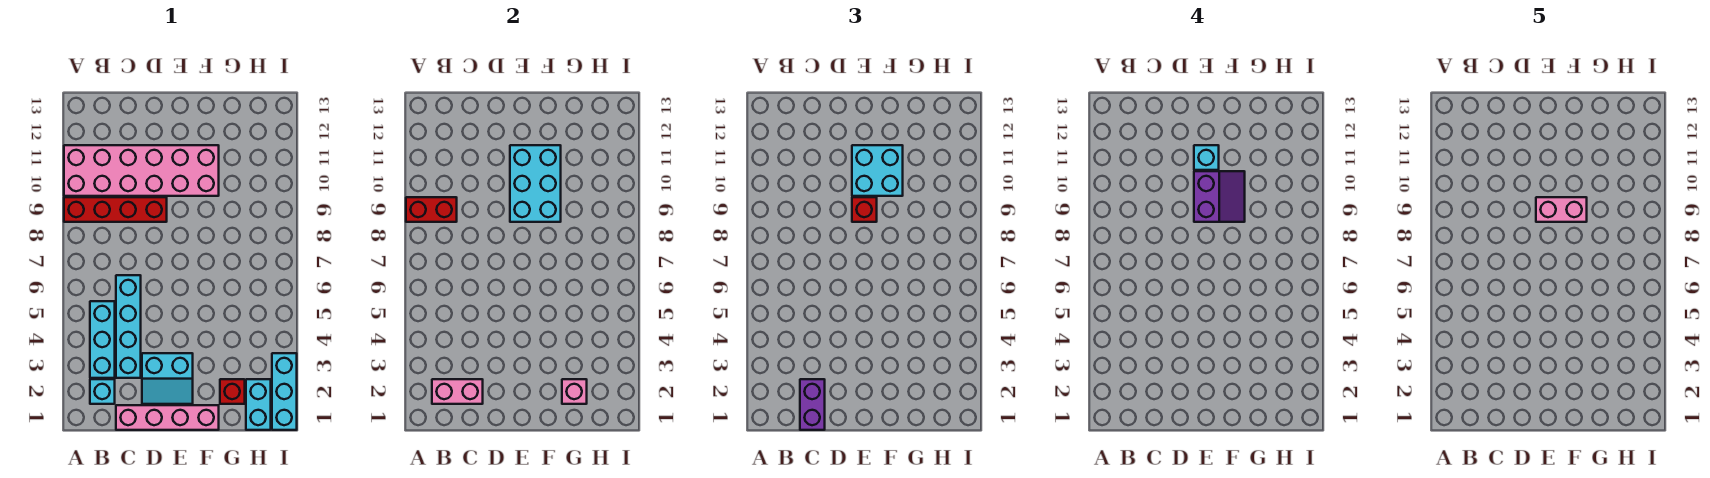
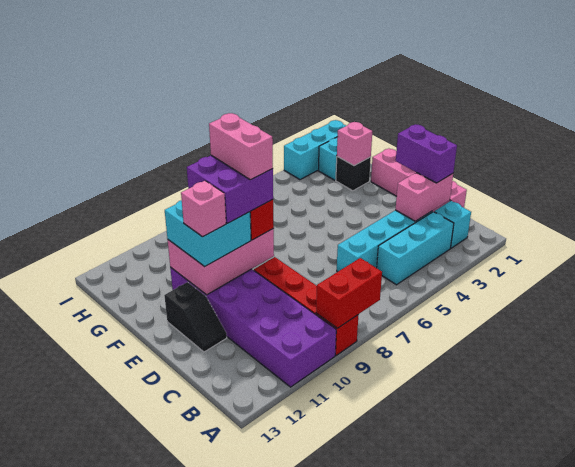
red 1x2 brick [406,197,457,222] -> red 1x2 brick turned to [316,258,382,328]
pink 2x6 brick [64,145,219,196] -> purple 2x6 brick [170,267,336,387]
pink 1x2 brick [432,379,483,404] -> pink 1x2 brick turned to [395,172,453,221]
purple 1x2 brick [800,379,825,430] -> purple 1x2 brick turned to [396,125,457,183]
cyan 2x2 slope [142,353,193,404] -> none
none -> black 1x2 slope [164,282,227,352]
cyan 2x3 brick [510,145,561,222] -> pink 2x3 brick [168,229,274,295]
purple 2x2 slope [1194,171,1245,222] -> purple 2x2 brick [187,155,273,223]
cyan 1x1 brick [1194,145,1219,170] -> pink 1x1 brick [181,181,226,237]
red 1x1 brick [220,379,245,404] -> black 1x1 brick [336,157,371,191]

